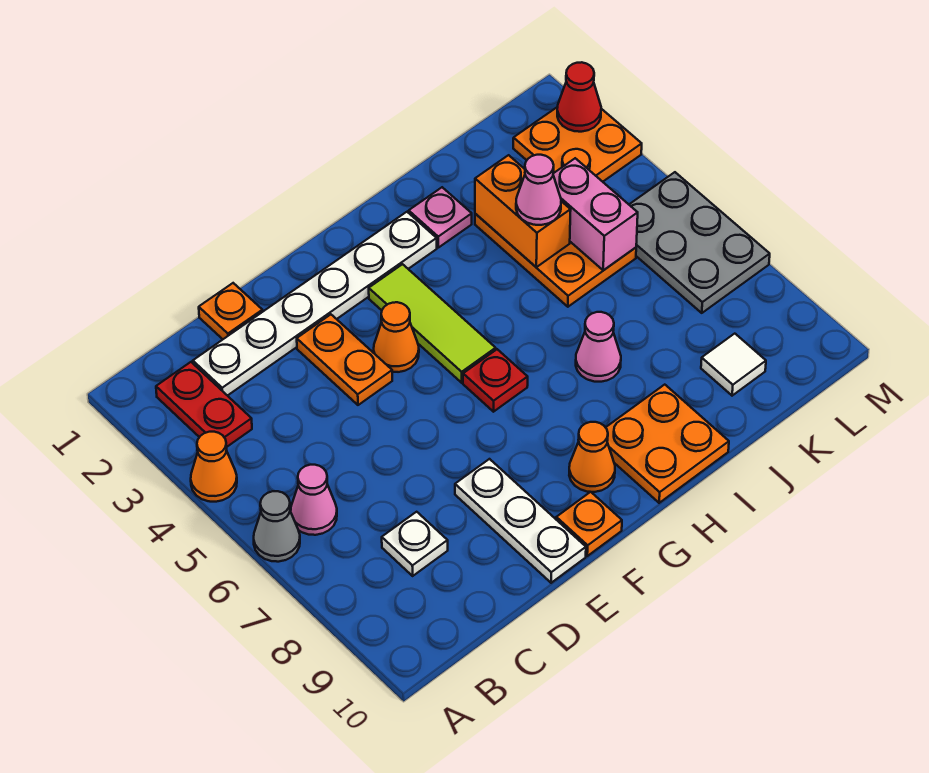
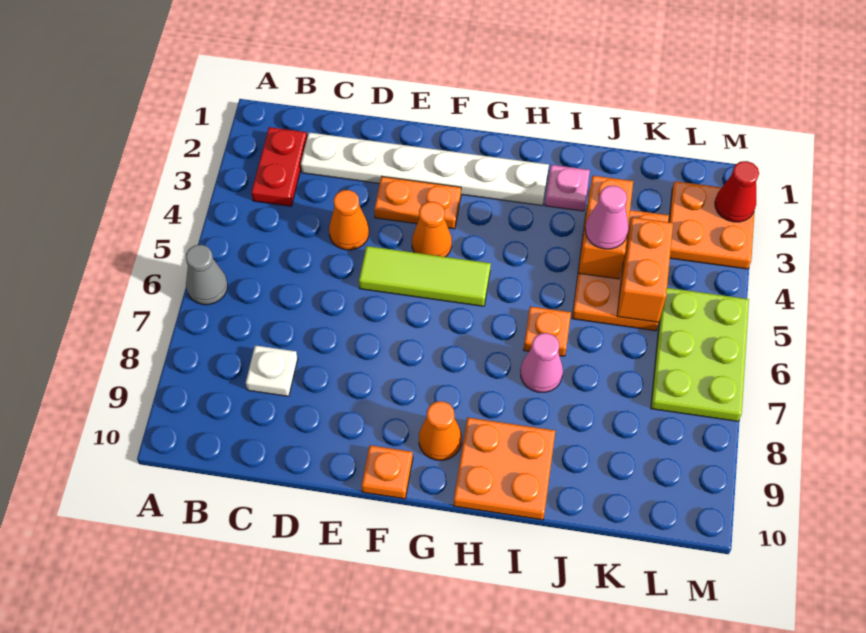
orange 1x1 cone [191,432,237,502] -> orange 1x1 cone moved to [329,190,369,250]
pink 1x1 cone [291,465,337,535] -> none
orange 1x1 plate [199,283,263,339] -> orange 1x1 plate moved to [524,306,571,356]
orange 1x2 plate [297,315,392,405] -> orange 1x2 plate turned to [374,177,461,229]
white 1x3 plate [455,459,586,583] -> none
lime 1x3 tile [369,264,496,383] -> lime 1x3 tile turned to [359,246,491,306]
red 1x1 plate [463,349,528,412] -> none
pink 1x2 brick [553,158,638,270] -> orange 1x2 brick [617,217,673,322]
white 1x1 tile [701,334,766,396] -> none
grey 2x3 plate [629,172,770,313] -> lime 2x3 plate [651,288,749,421]

